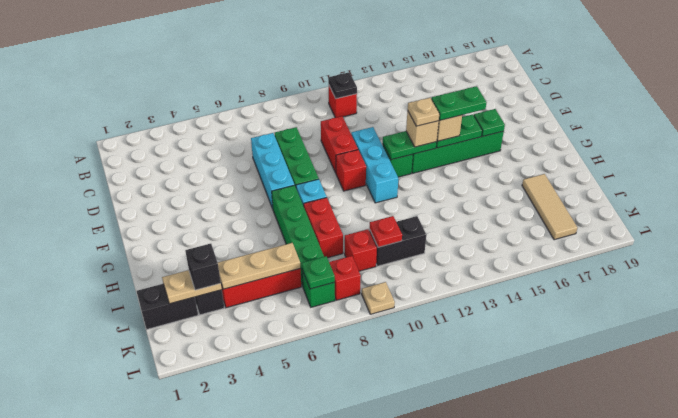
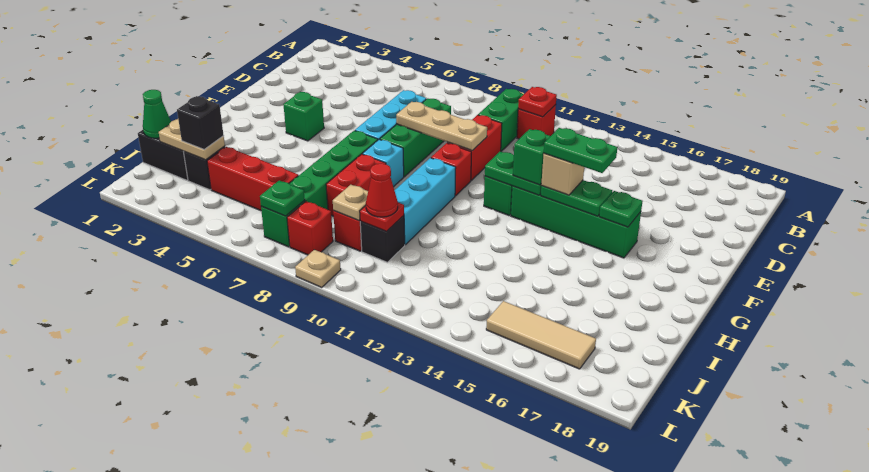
none -> green 1x2 brick [478,89,524,151]
black 1x1 plate [328,72,357,99] -> red 1x1 plate [518,87,557,117]
cyan 1x3 brick [351,127,398,203] -> cyan 1x3 brick moved to [394,158,456,245]
none -> green 1x1 brick [283,92,324,141]
tan 1x1 brick [406,111,439,147] -> green 1x1 brick [513,129,550,185]
tan 1x1 plate [408,98,439,126] -> tan 1x1 plate moved to [333,185,368,221]
tan 1x3 tile [522,174,577,240] -> tan 1x3 tile turned to [486,301,596,369]
none -> green 1x1 cone [143,90,171,138]
tan 1x3 plate [218,243,300,289] -> tan 1x3 plate moved to [396,102,487,151]
black 1x2 brick [369,216,426,266] -> black 1x1 brick [360,216,405,262]
none -> red 1x1 cone [366,163,398,217]

